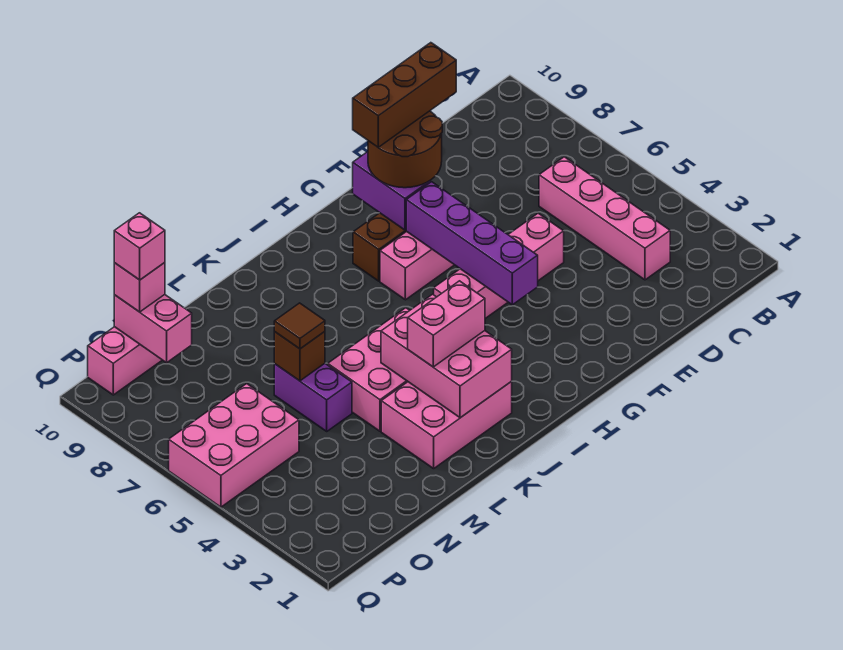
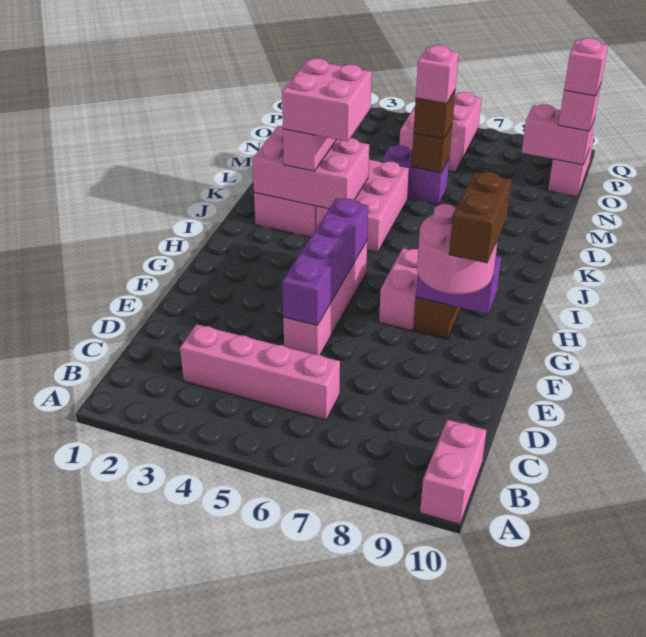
none -> pink 1x2 brick [420,420,487,524]
brown 1x3 brick [353,43,456,147] -> brown 1x2 brick [449,172,512,263]
brown 2x2 round brick [368,111,442,188] -> pink 2x2 round brick [417,204,498,294]
purple 1x4 brick [406,182,538,305] -> purple 1x4 brick turned to [282,198,368,325]
none -> pink 2x2 brick [282,58,372,142]
brown 1x1 tile [274,303,325,349] -> brown 1x1 brick [414,91,455,139]
none -> pink 1x1 brick [416,45,459,104]

